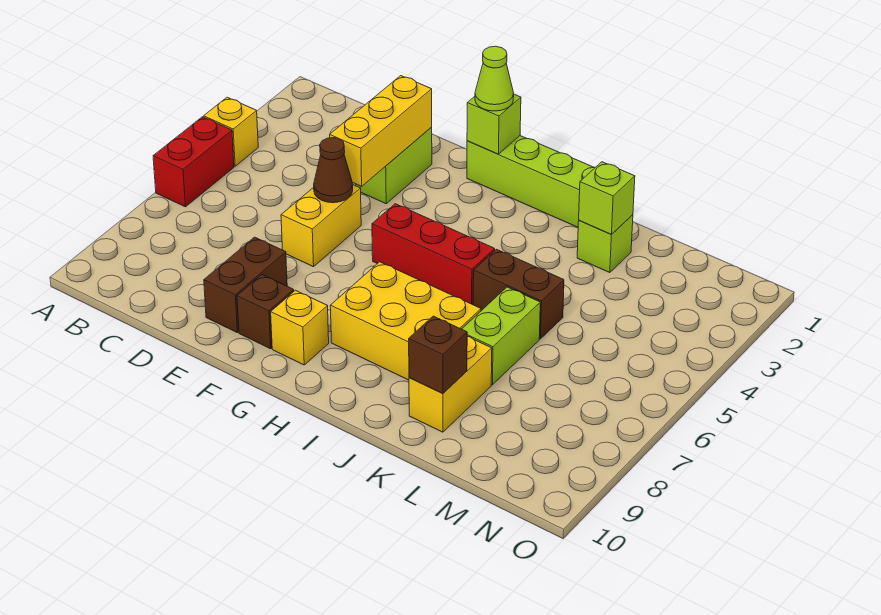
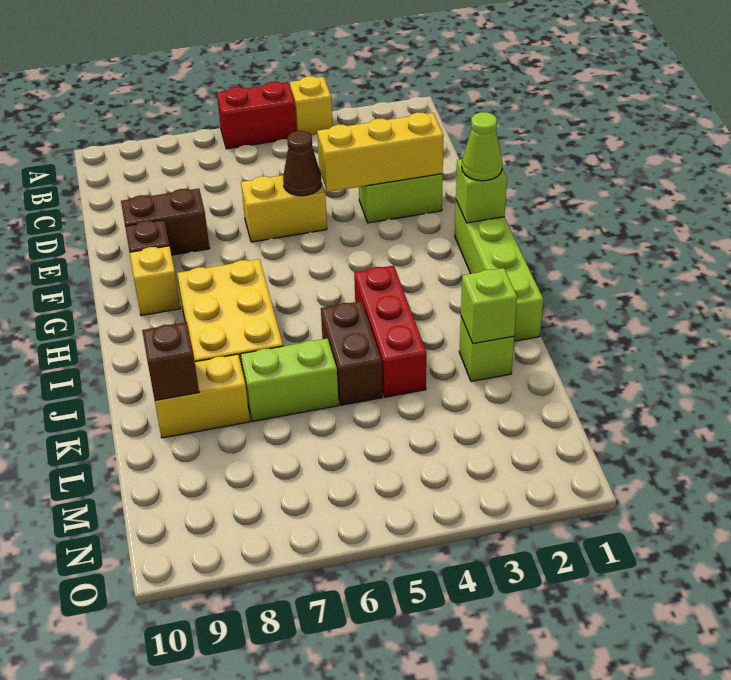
red 1x3 brick [372,204,495,305] -> red 1x3 brick moved to [354,266,426,397]

